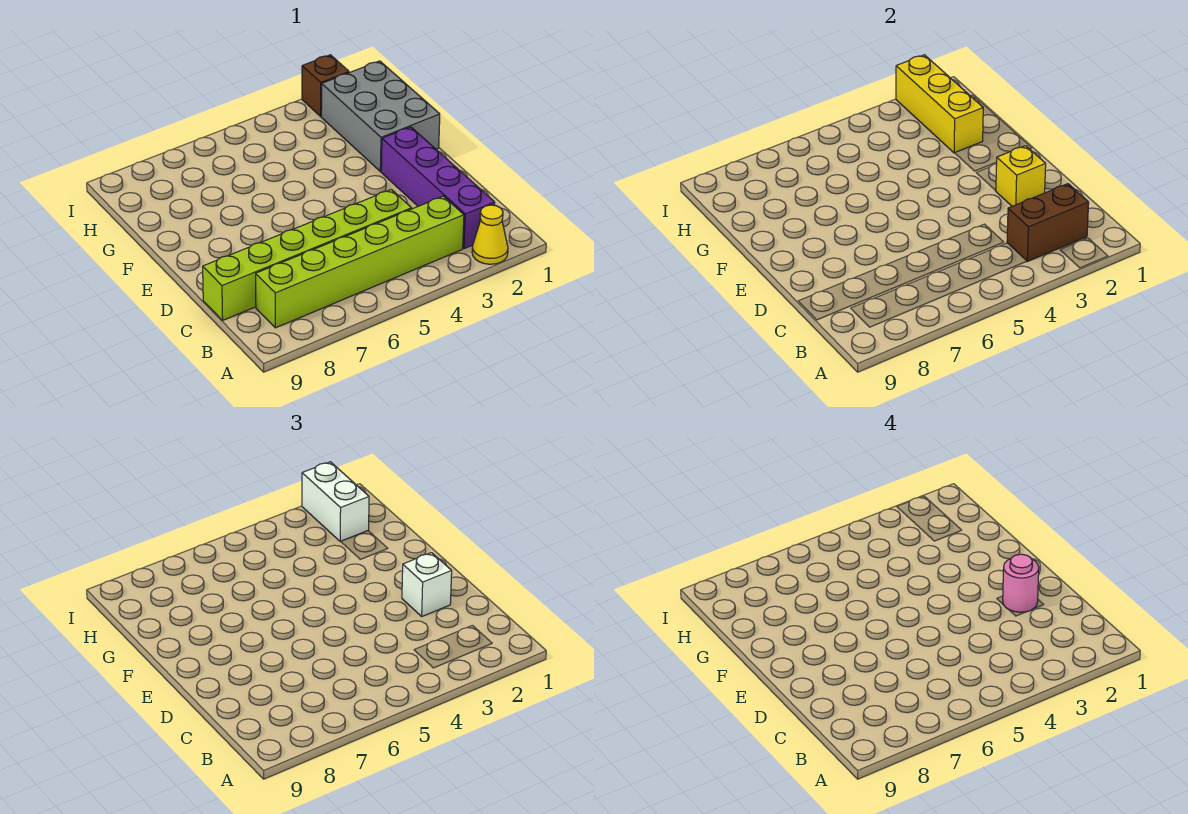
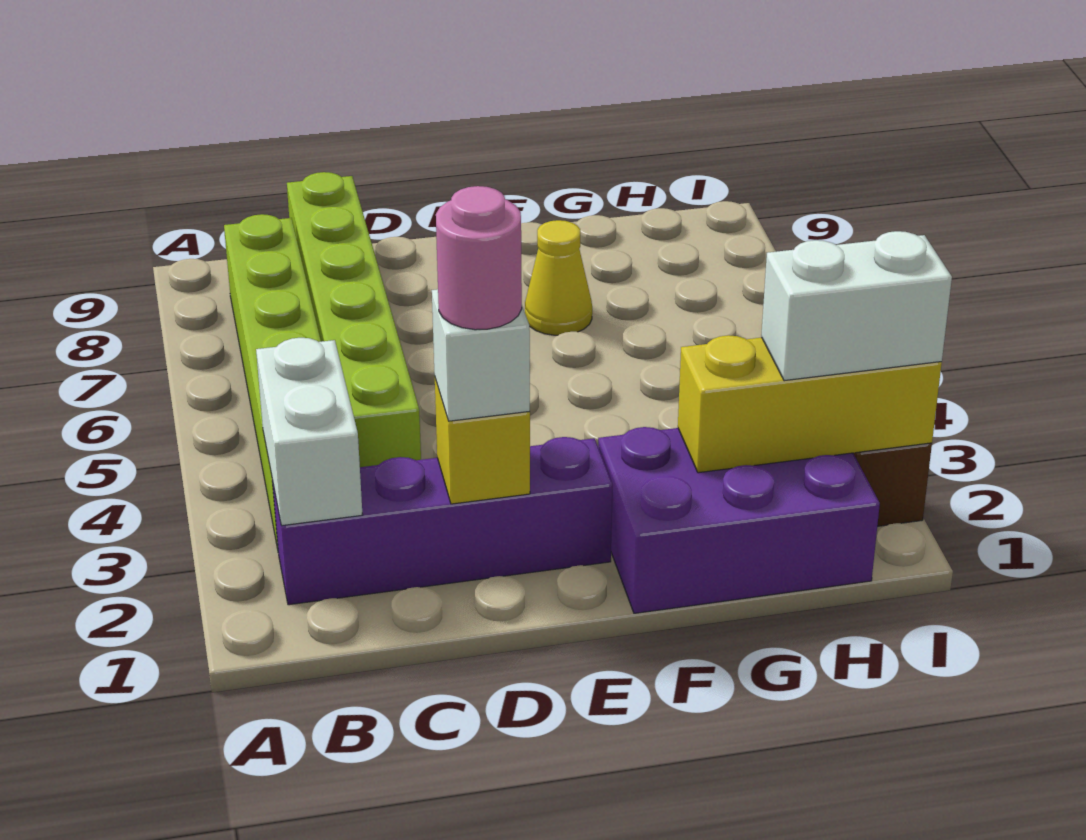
yellow 1x1 cone [472,205,508,264] -> yellow 1x1 cone moved to [525,220,592,335]
brown 1x2 brick [1007,184,1089,262] -> white 1x2 brick [256,338,363,526]
grey 2x3 brick [321,61,440,172] -> purple 2x3 brick [598,427,880,613]

